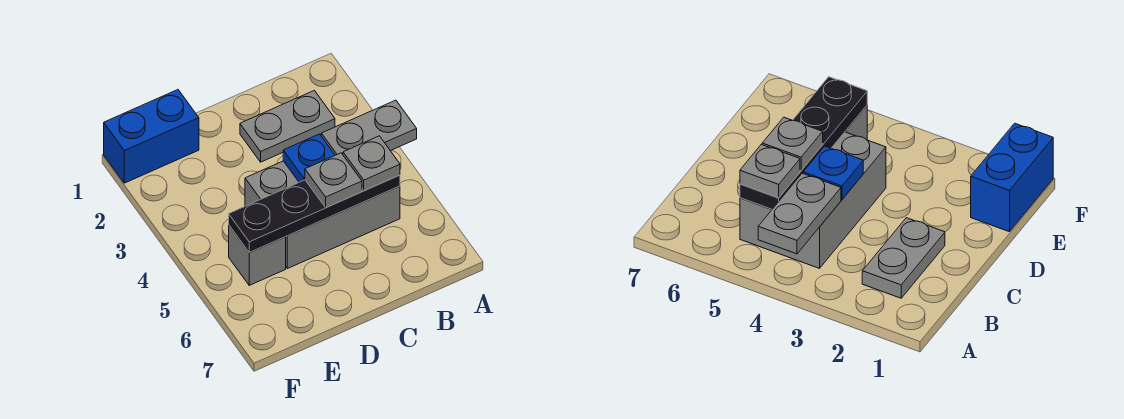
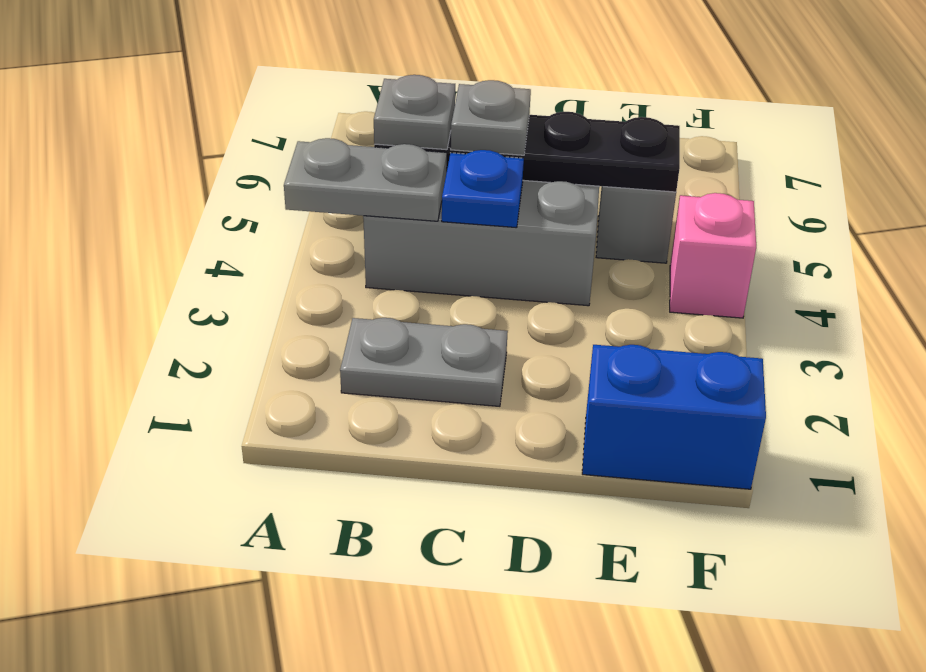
none -> pink 1x1 brick [670,193,756,318]

